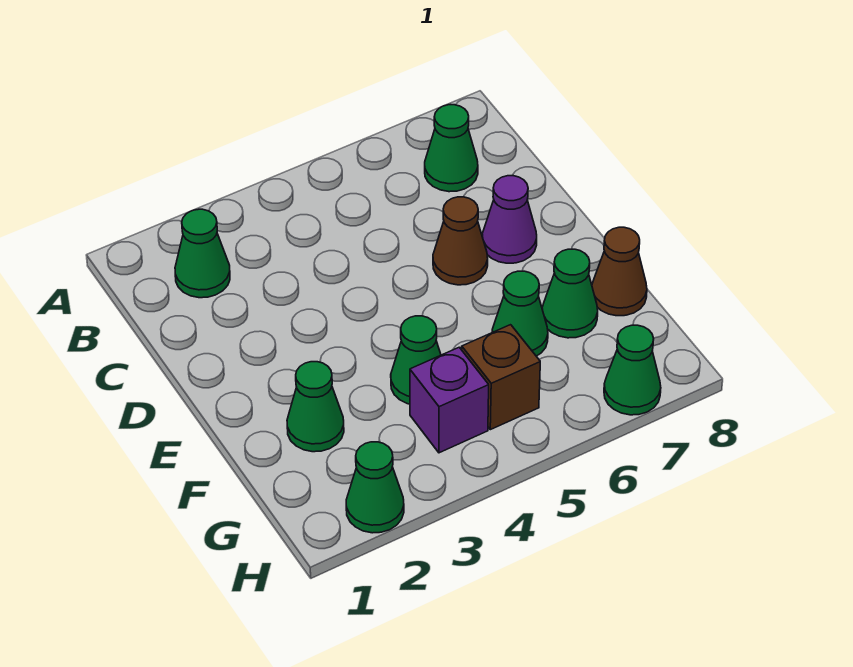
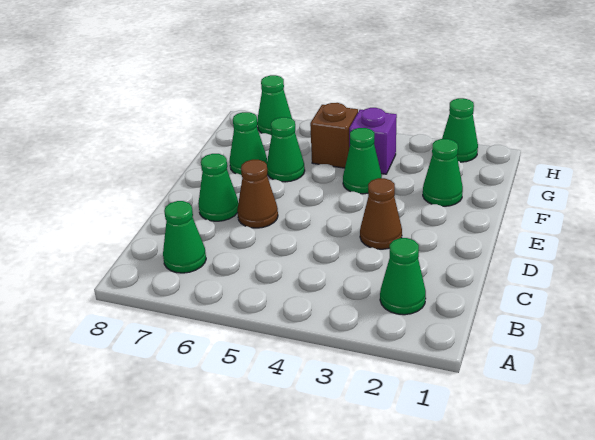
purple 1x1 cone [482,176,537,263] -> green 1x1 cone [198,154,238,221]
brown 1x1 cone [592,227,647,316] -> brown 1x1 cone moved to [360,178,402,249]

